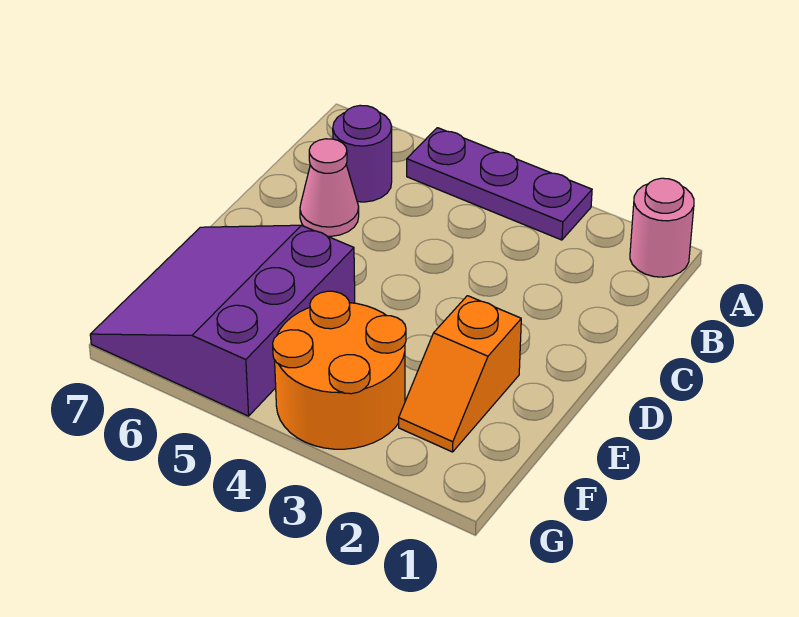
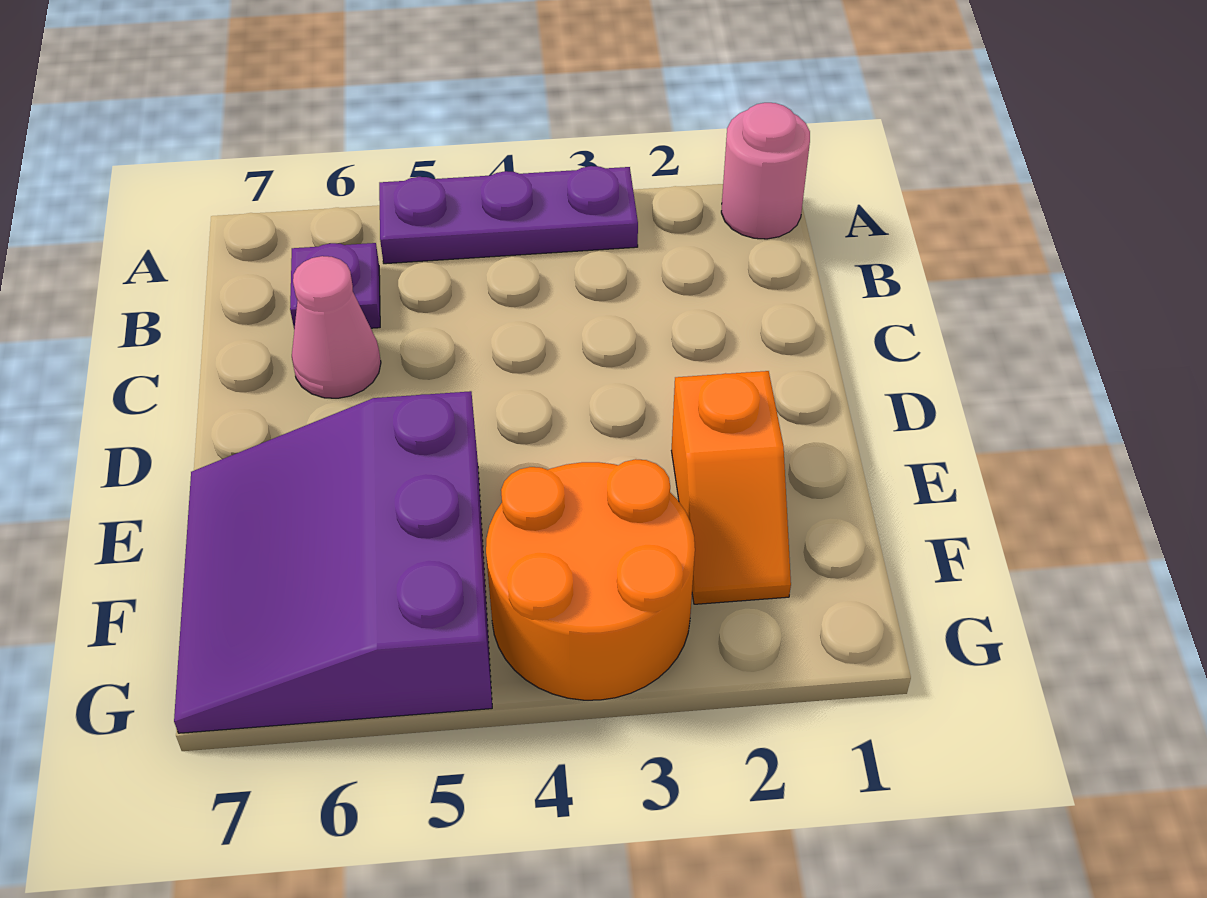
purple 1x1 round brick [333,105,392,202] -> purple 1x1 plate [290,243,380,329]

